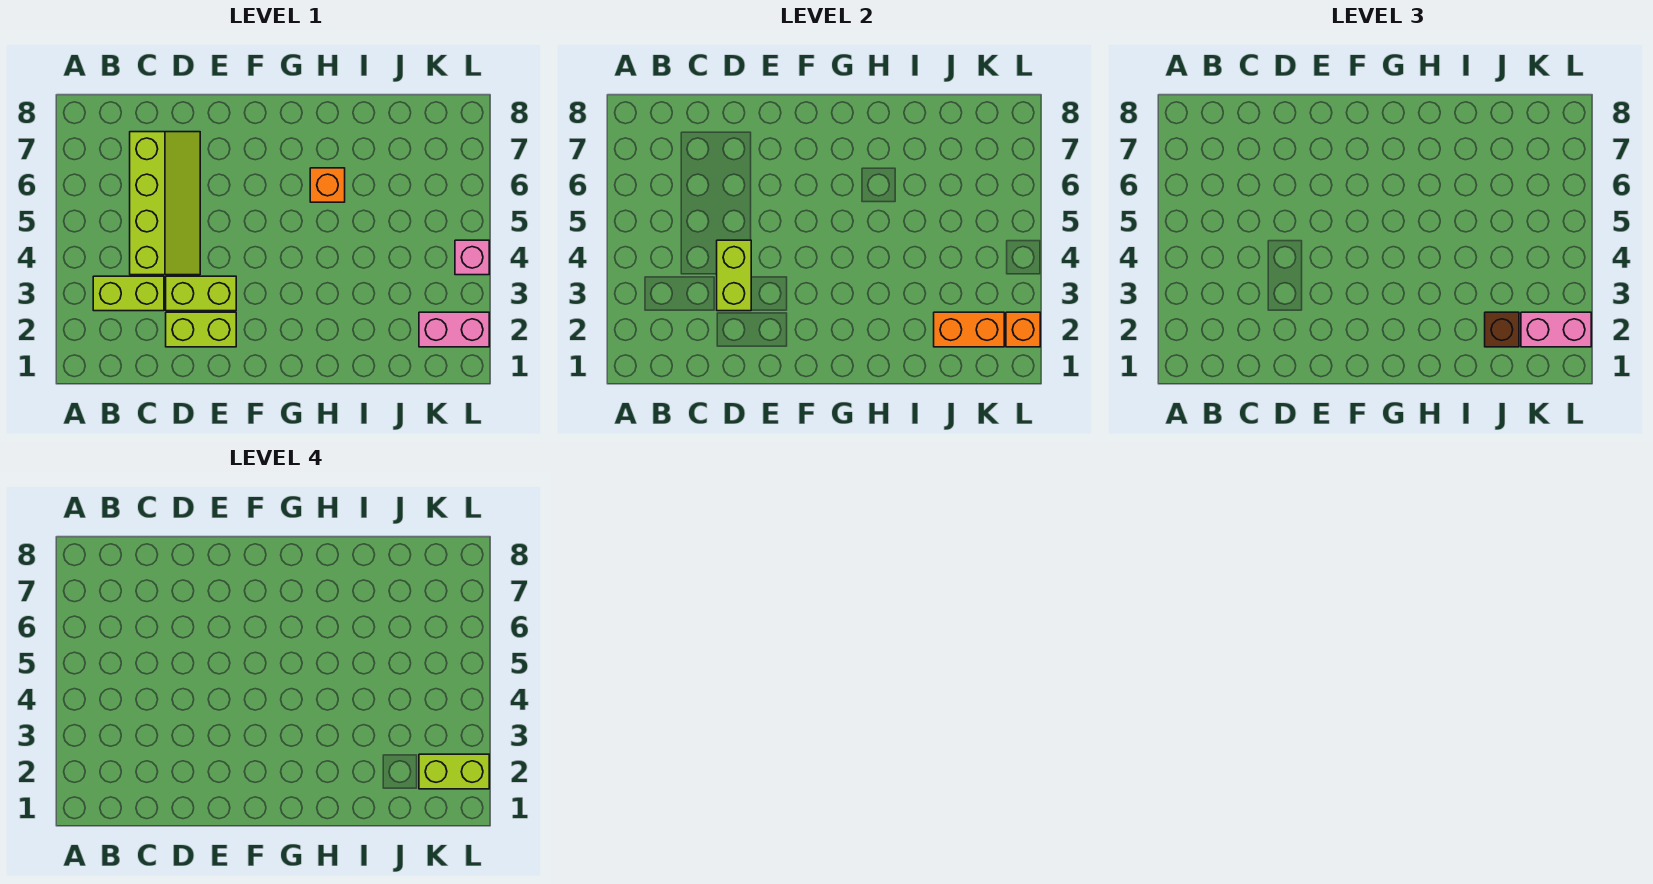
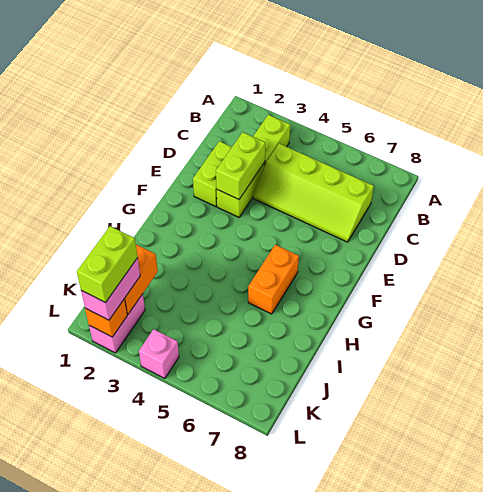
lime 1x2 brick [717,240,751,311] -> lime 1x2 brick turned to [216,132,266,199]
orange 1x1 brick [310,168,345,202] -> orange 1x2 brick [248,245,299,314]
brown 1x1 brick [1485,312,1519,347] -> none

